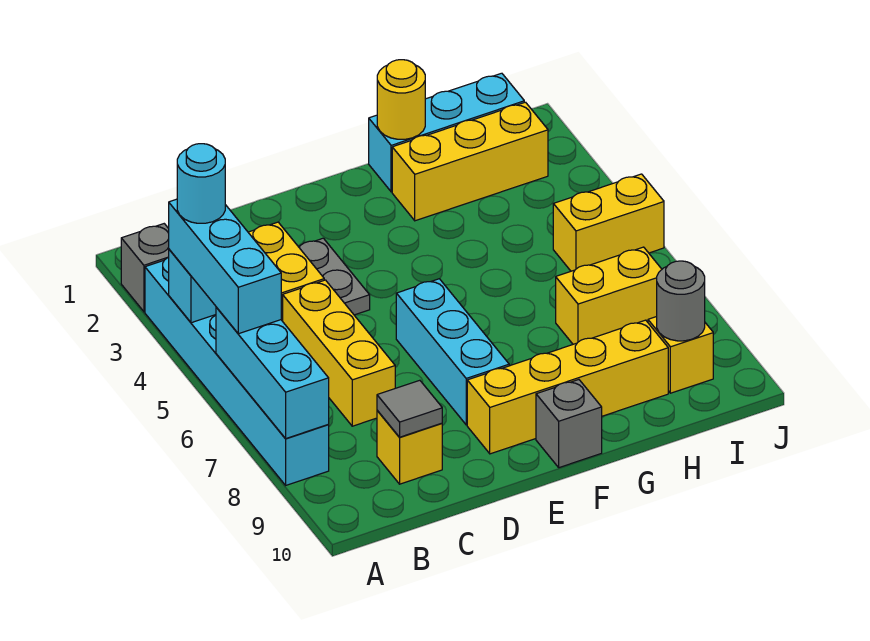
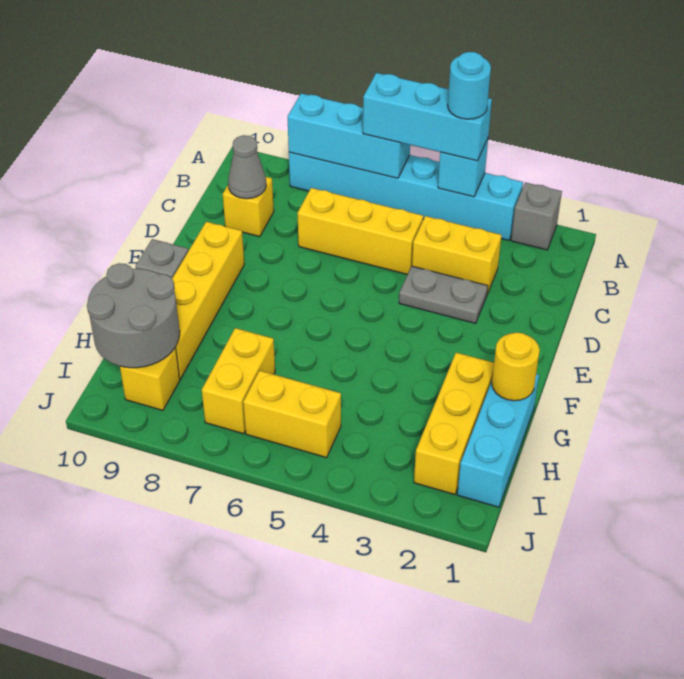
grey 1x1 tile [377,380,442,437] -> grey 1x1 cone [228,135,266,199]
cyan 1x3 brick [396,279,509,425] -> none
yellow 1x2 brick [553,174,664,271] -> yellow 1x2 brick turned to [243,371,341,458]
grey 1x1 round brick [657,261,705,341] -> grey 2x2 round brick [87,263,180,368]

